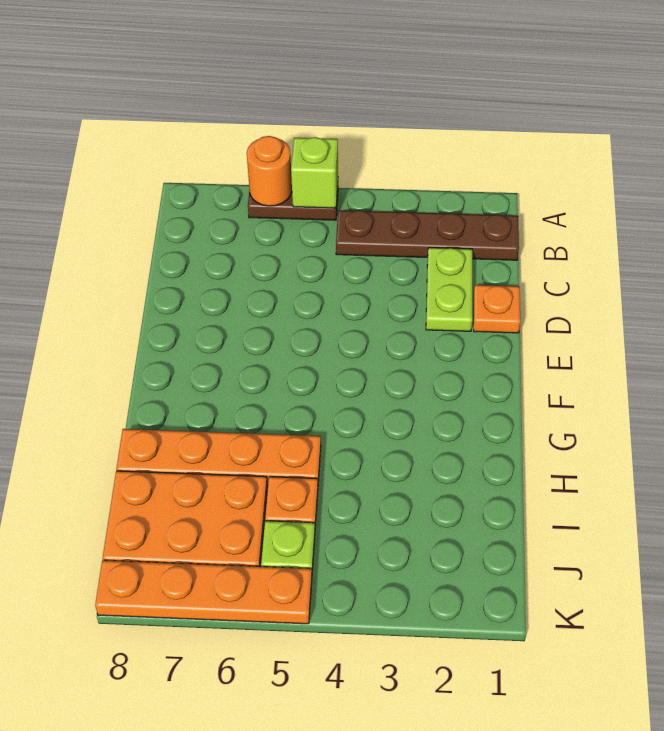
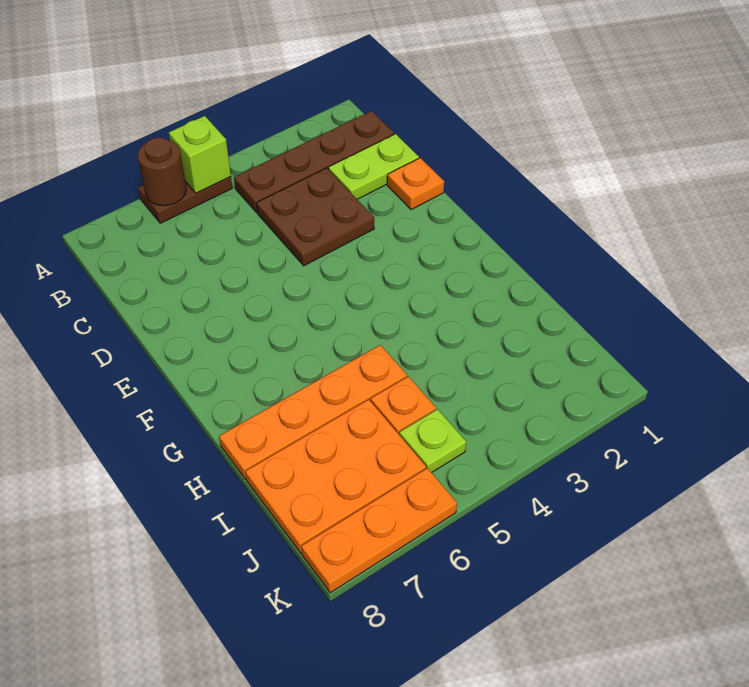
orange 1x1 round brick [247,136,292,206] -> brown 1x1 round brick [138,137,186,206]
lime 1x2 plate [426,248,472,331] -> lime 1x2 plate turned to [328,134,419,199]
none -> brown 2x2 plate [257,168,374,266]
orange 1x4 plate [95,560,312,624] -> orange 1x3 plate [301,468,457,593]

